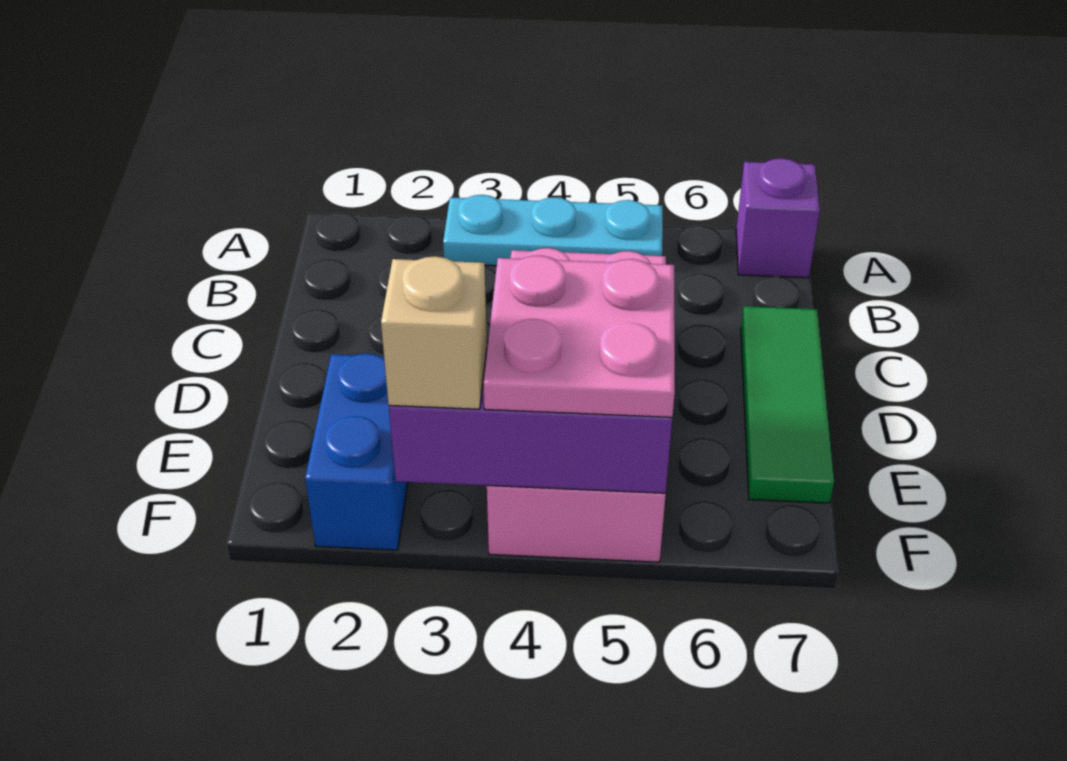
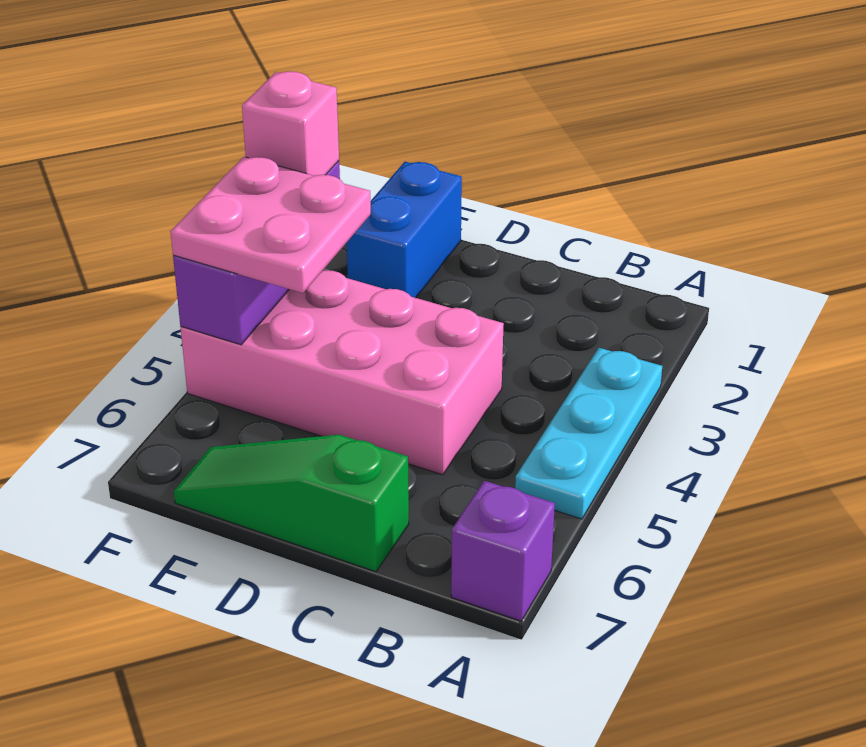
green 1x3 tile [741,306,834,503] -> green 1x3 slope [174,435,409,572]
blue 1x2 brick [305,353,408,550] -> blue 1x2 brick turned to [347,162,462,298]
tan 1x1 brick [381,256,487,409] -> pink 1x1 brick [242,71,339,176]

